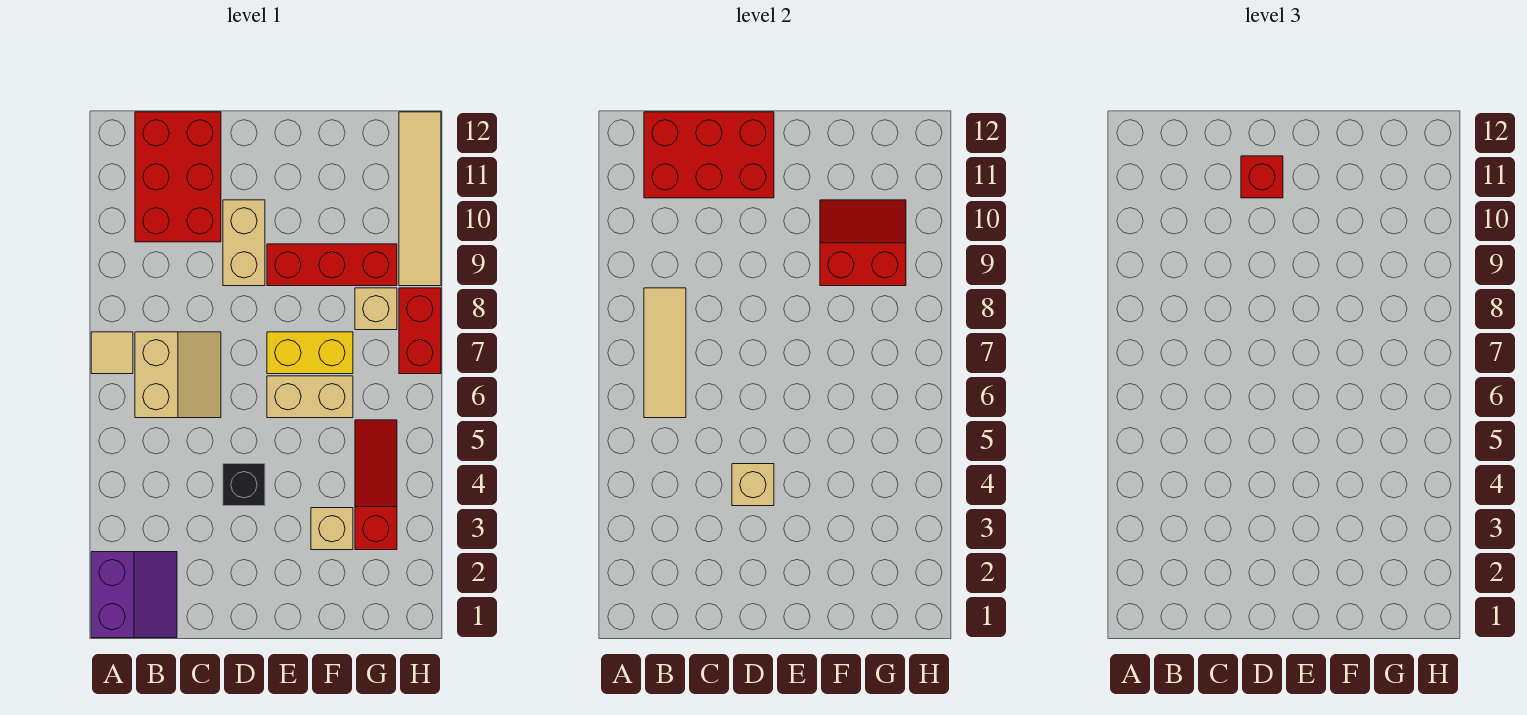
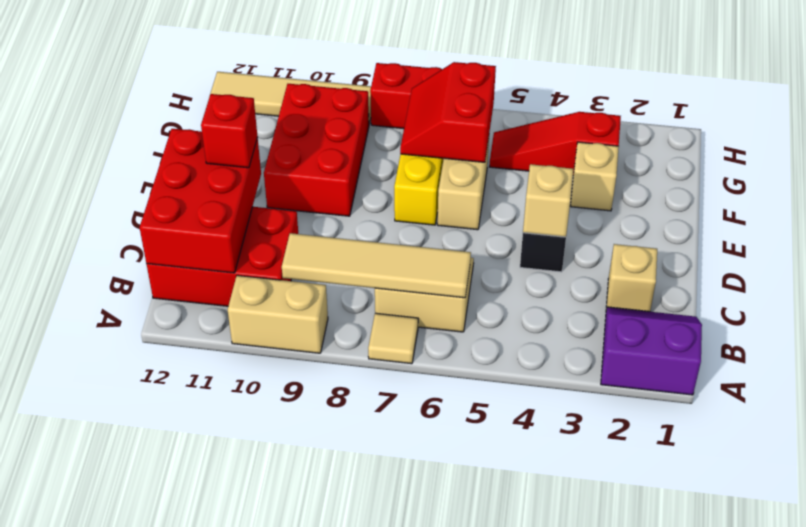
tan 1x3 tile [644,288,686,418] -> tan 1x4 tile [282,233,471,298]
tan 1x2 brick [223,200,265,286] -> tan 1x2 brick moved to [228,275,328,353]
red 1x3 brick [267,244,397,286] -> red 2x3 brick [264,84,369,216]
red 2x2 slope [820,200,906,286] -> red 2x2 slope moved to [400,62,496,162]
tan 1x1 brick [355,288,397,330] -> tan 1x1 brick moved to [606,244,657,312]

